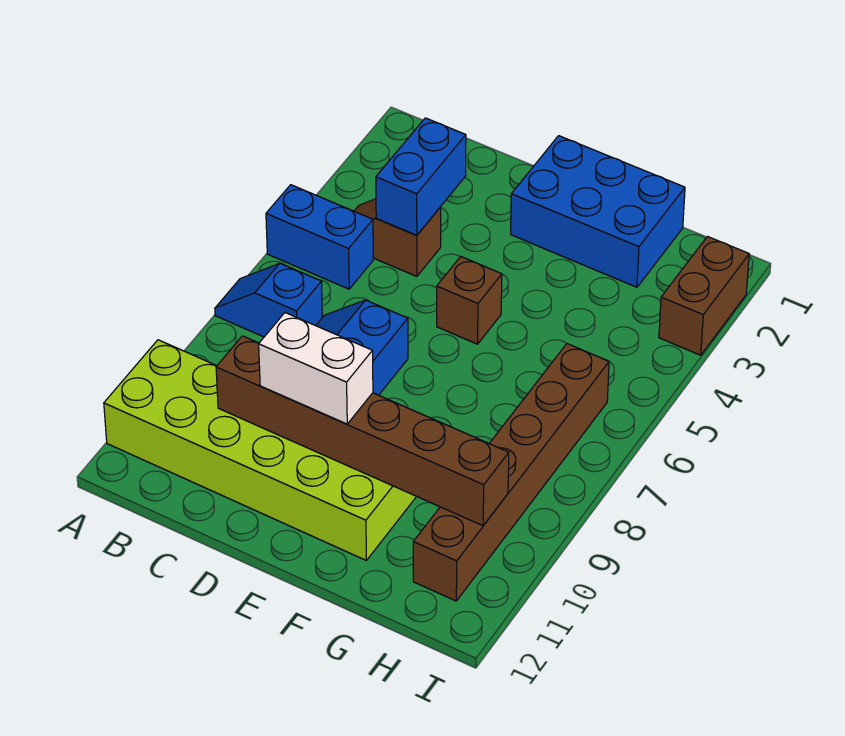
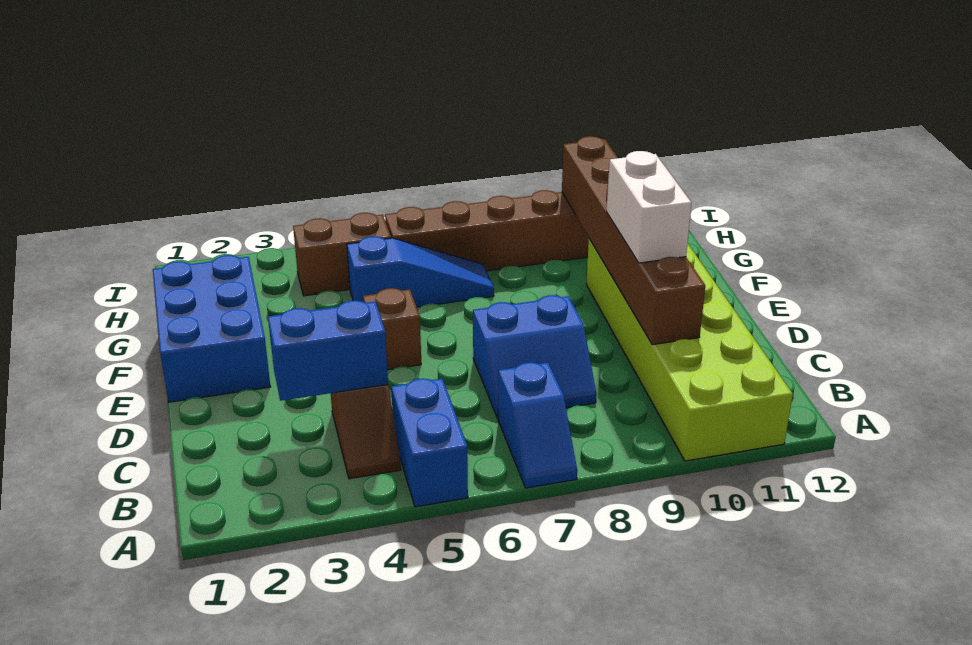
none -> blue 1x3 slope [347,237,494,307]
brown 1x2 brick [659,237,749,355] -> brown 1x2 brick moved to [293,213,391,296]

